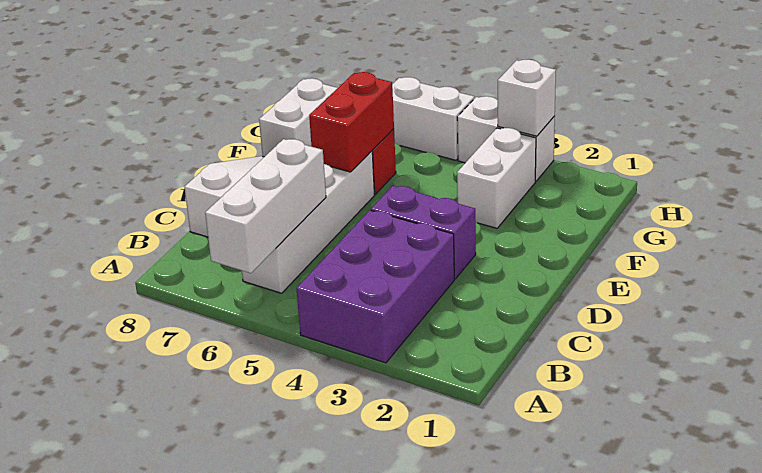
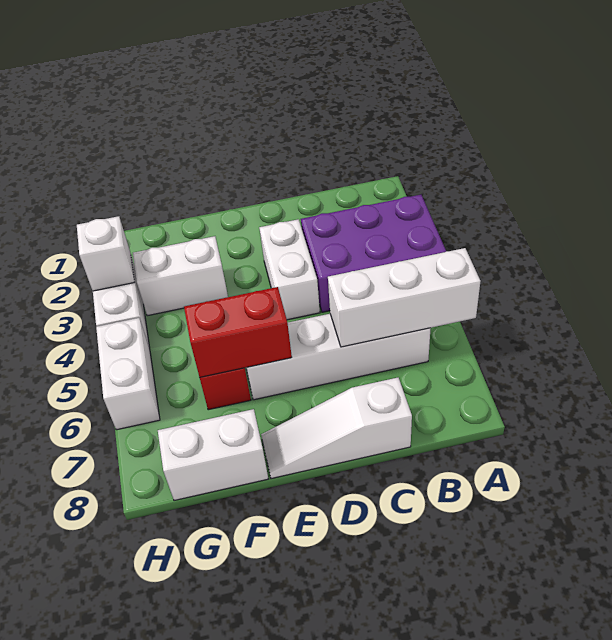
purple 1x2 brick [371,186,476,279] -> white 1x2 brick [259,219,320,320]

